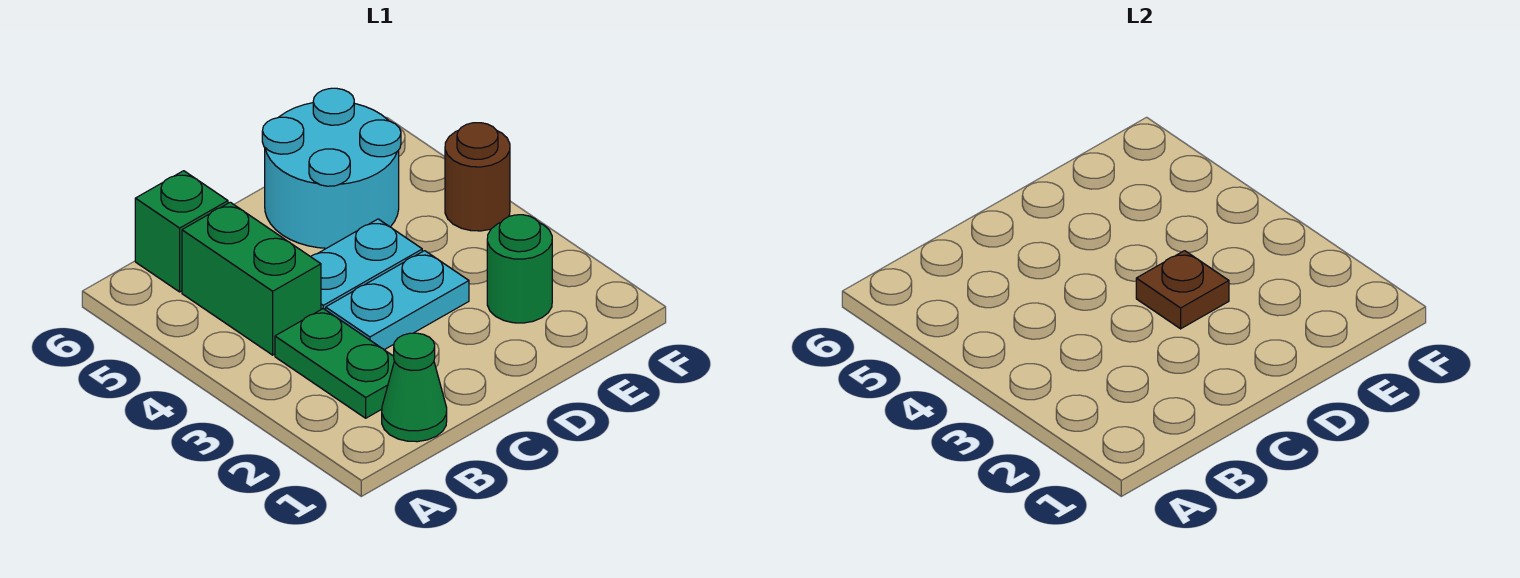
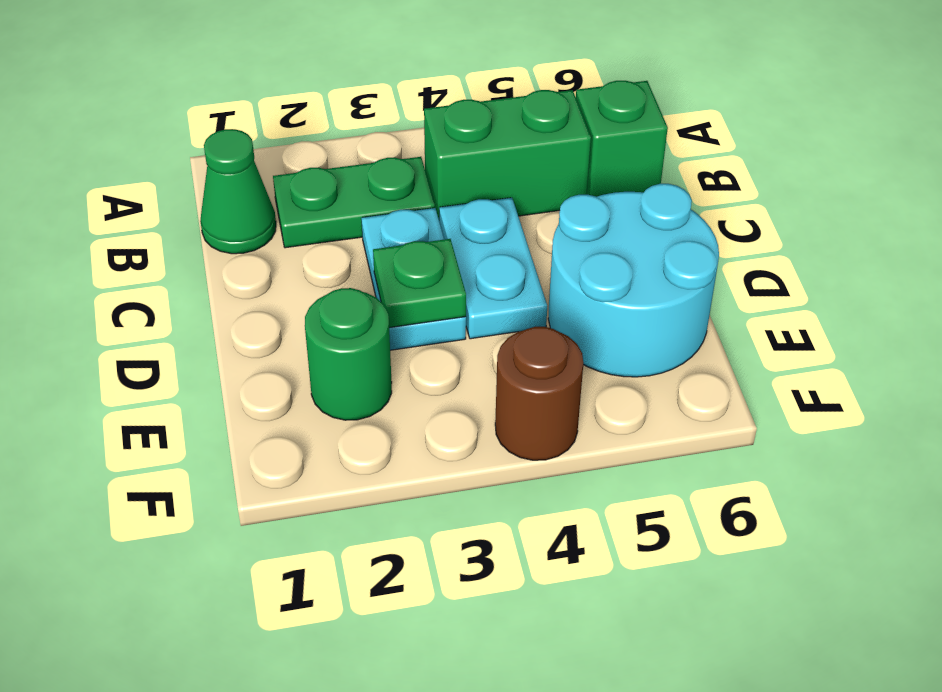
brown 1x1 plate [1136,251,1229,329] -> green 1x1 plate [373,239,466,328]

